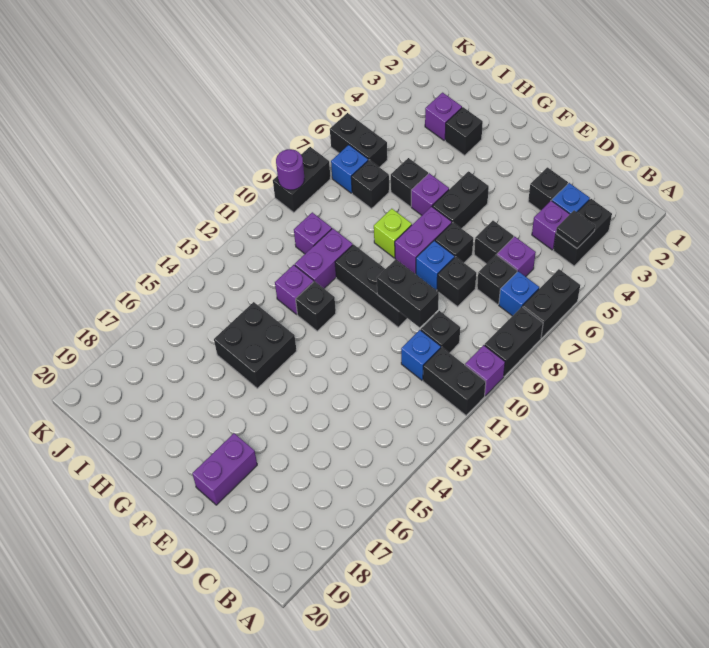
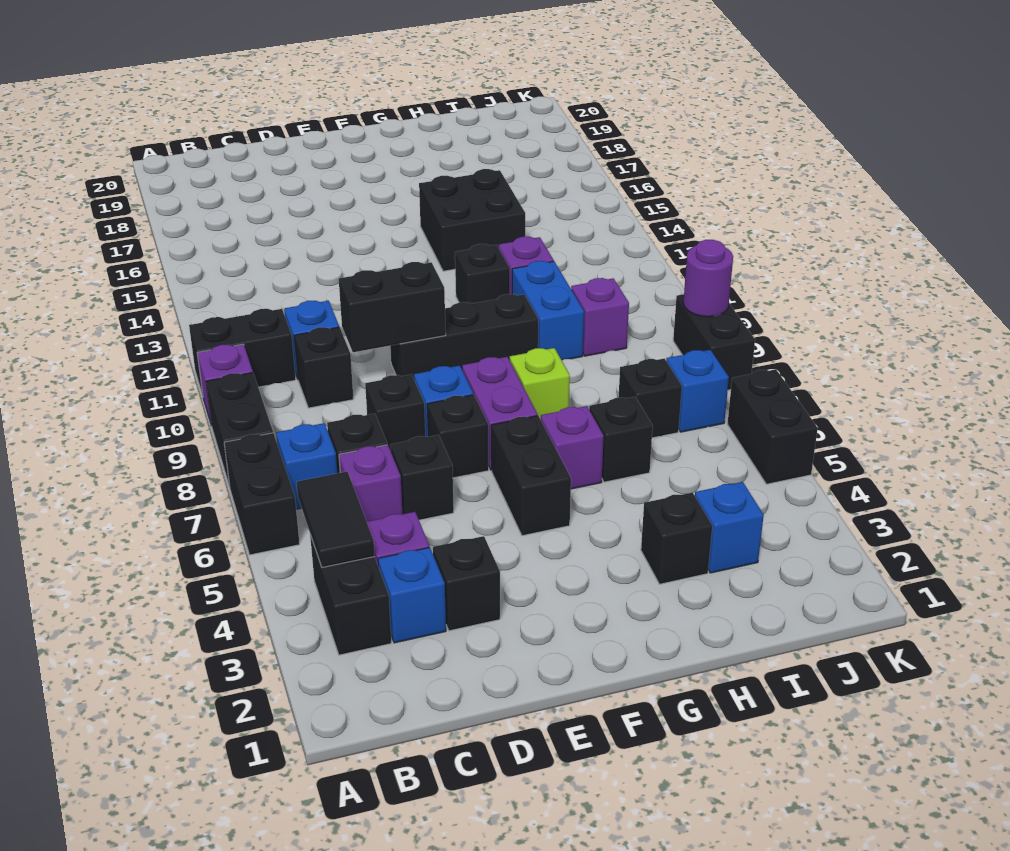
black 1x1 tile [556,210,595,248] -> black 1x2 tile [297,471,375,567]
purple 1x2 brick [192,433,257,505] -> none
purple 1x2 brick [295,228,353,288] -> blue 1x2 brick [512,261,584,360]
purple 1x1 brick [425,93,462,140] -> blue 1x1 brick [695,482,764,573]
black 1x2 brick [330,113,387,167] -> black 1x2 brick turned to [727,369,818,484]

